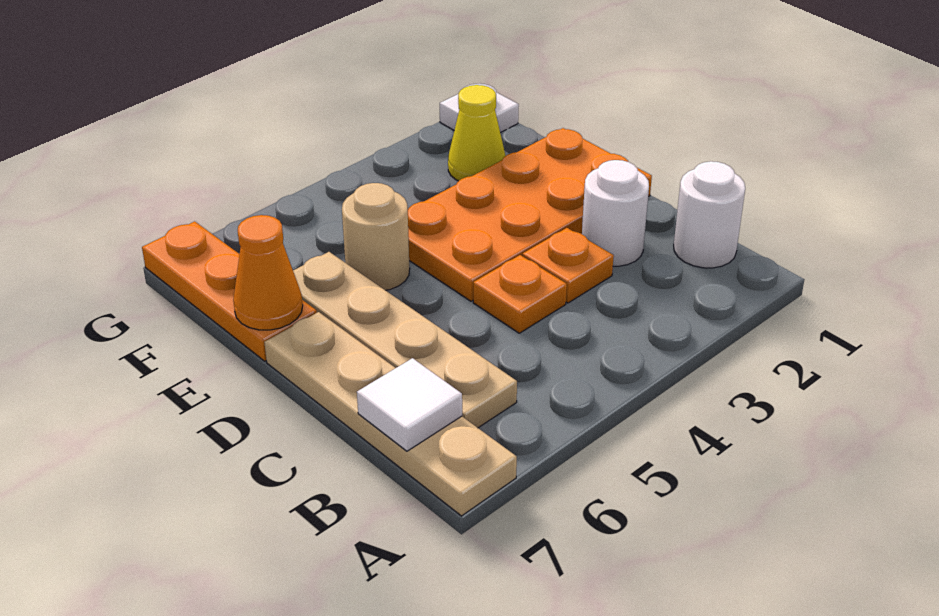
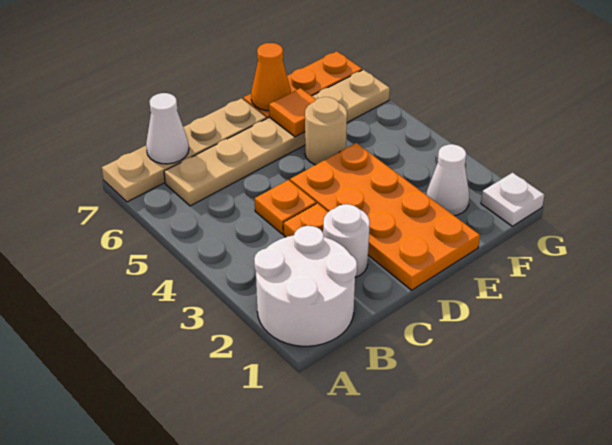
white 1x1 round brick [674,161,745,268] -> white 2x2 round brick [254,226,357,346]
tan 1x4 plate [293,252,517,428] -> tan 1x6 plate [164,70,390,206]
white 1x1 tile [357,358,462,451] -> white 1x1 cone [146,93,189,164]
none -> orange 1x1 tile [269,88,316,137]
yellow 1x1 cone [448,85,506,181] -> white 1x1 cone [426,144,469,216]

